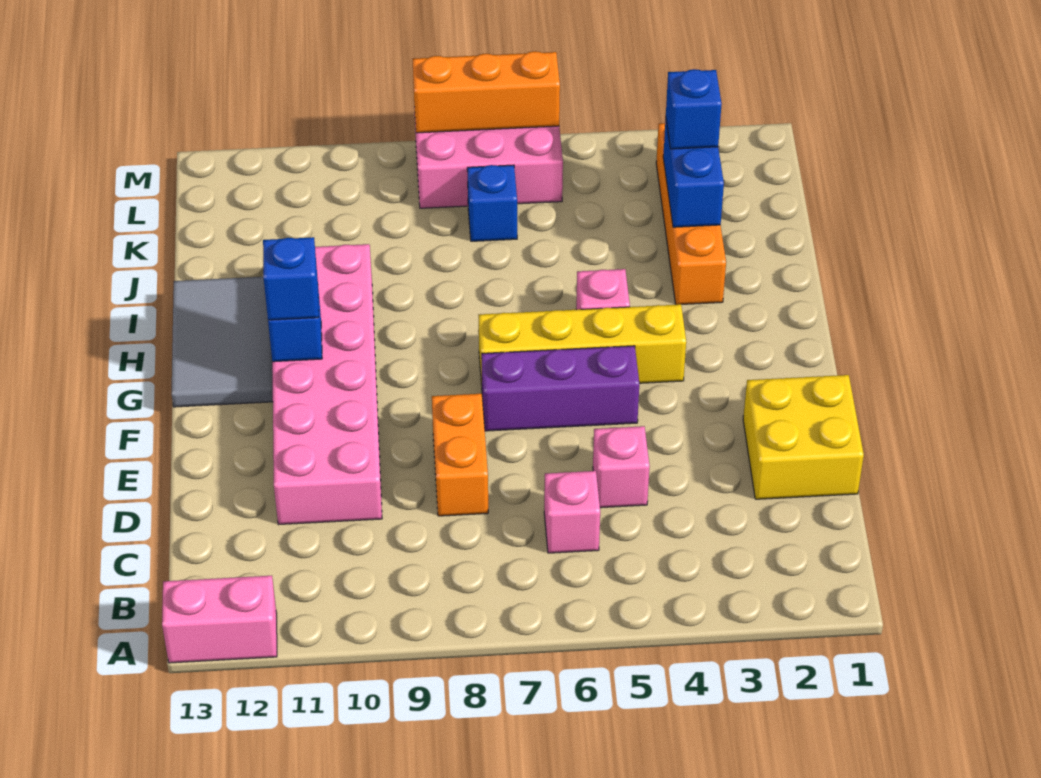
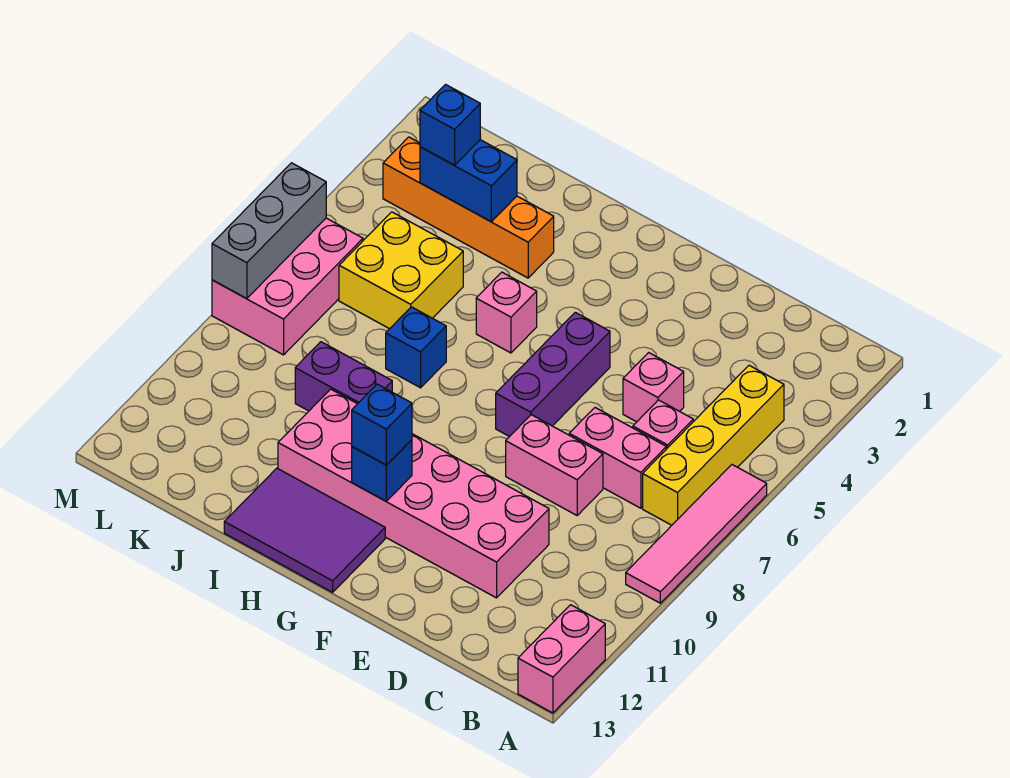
none -> pink 1x4 tile [626,465,767,603]
none -> pink 1x2 brick [569,408,666,508]
yellow 2x2 brick [743,375,864,499] -> yellow 2x2 brick moved to [339,212,463,329]
orange 1x2 brick [432,394,488,516] -> pink 1x2 brick [506,415,603,515]
yellow 1x4 brick [479,304,686,385] -> yellow 1x4 brick moved to [643,365,784,525]
grey 2x3 tile [172,277,273,407] -> purple 2x3 tile [224,468,385,592]
none -> purple 1x2 brick [295,342,392,411]
blue 1x1 brick [467,165,517,241] -> blue 1x1 brick moved to [386,307,446,388]
orange 1x3 brick [412,51,560,133] -> grey 1x3 brick [212,163,326,298]

